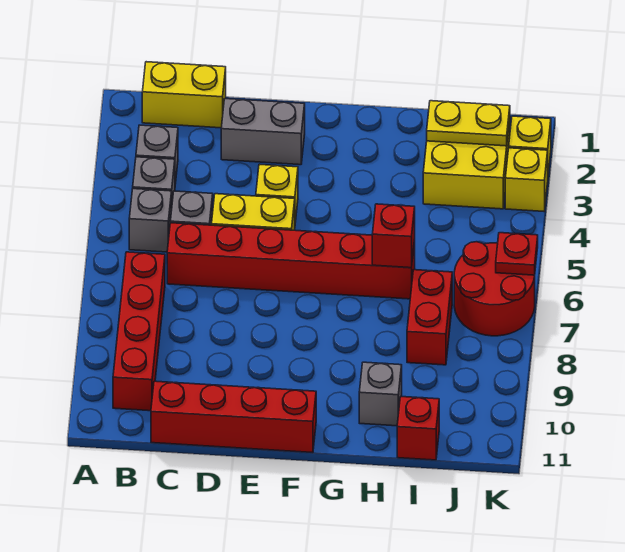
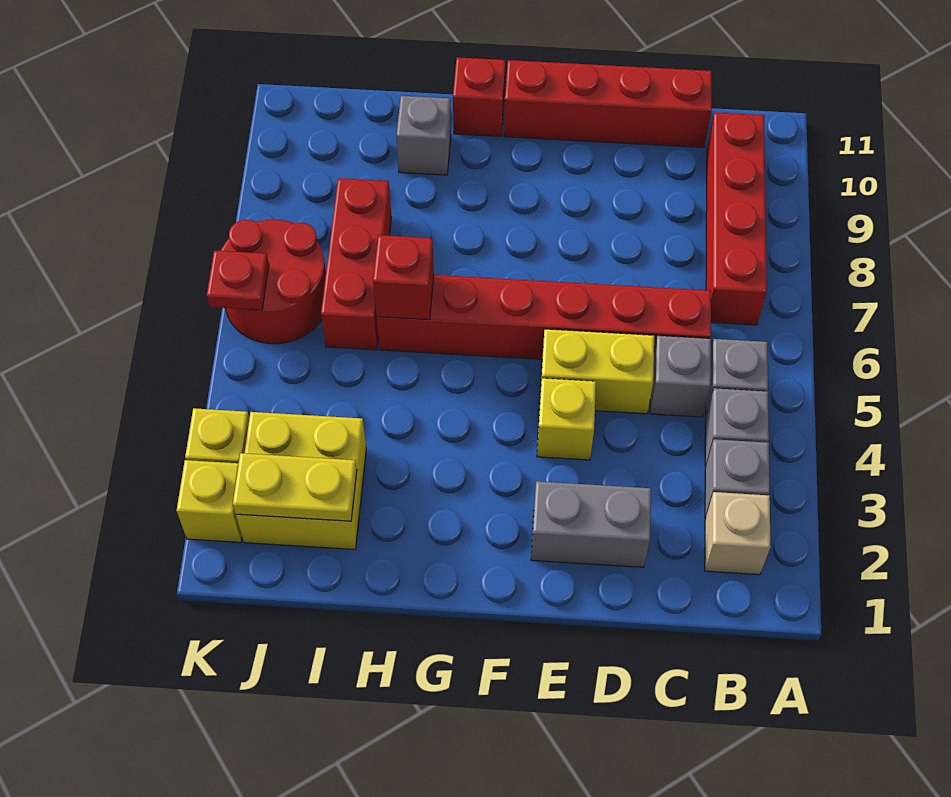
yellow 1x2 brick [142,62,226,128] -> none
none -> tan 1x1 brick [705,492,771,575]
red 1x2 brick [407,270,452,365] -> red 1x3 brick [321,178,391,350]
red 1x1 brick [397,397,439,460] -> red 1x1 brick moved to [453,57,505,137]

